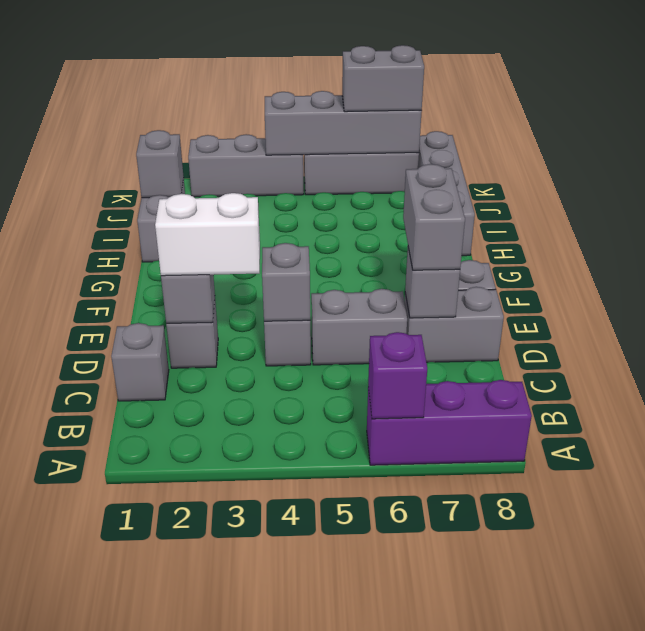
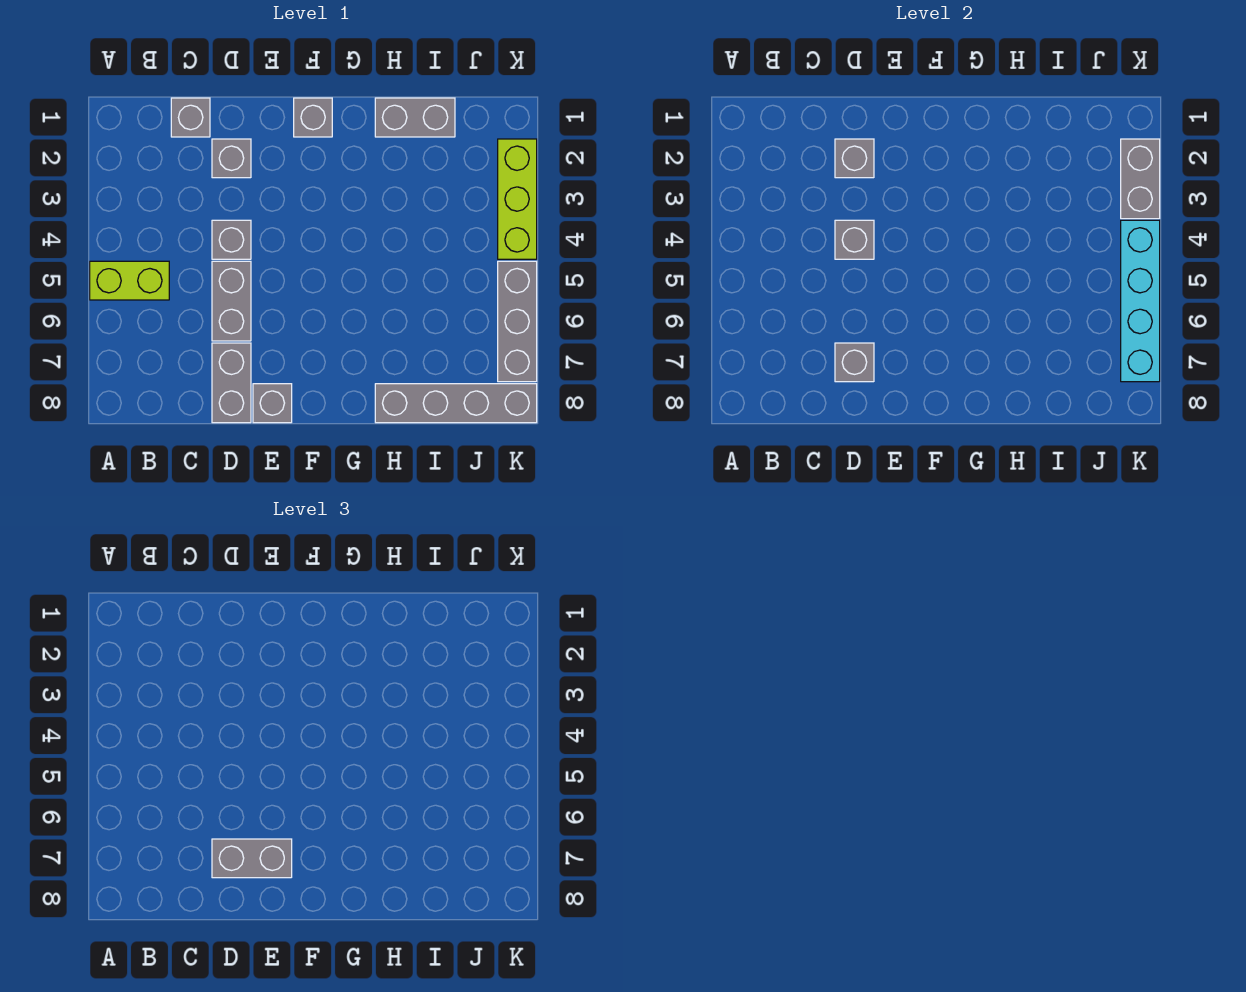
none -> lime 1x2 brick [90,261,169,300]
purple 1x3 brick [367,380,532,465] -> none
purple 1x1 brick [368,332,427,419] -> none
white 1x2 brick [155,193,260,276] -> none
grey 1x1 brick [136,130,184,198] -> grey 1x1 brick moved to [294,98,332,137]
grey 1x3 brick [188,134,304,197] -> lime 1x3 brick [498,139,537,259]
grey 1x4 brick [265,91,422,155] -> cyan 1x4 brick [1121,220,1160,382]
grey 1x2 brick [342,45,424,112] -> grey 1x2 brick moved to [1121,139,1160,219]

